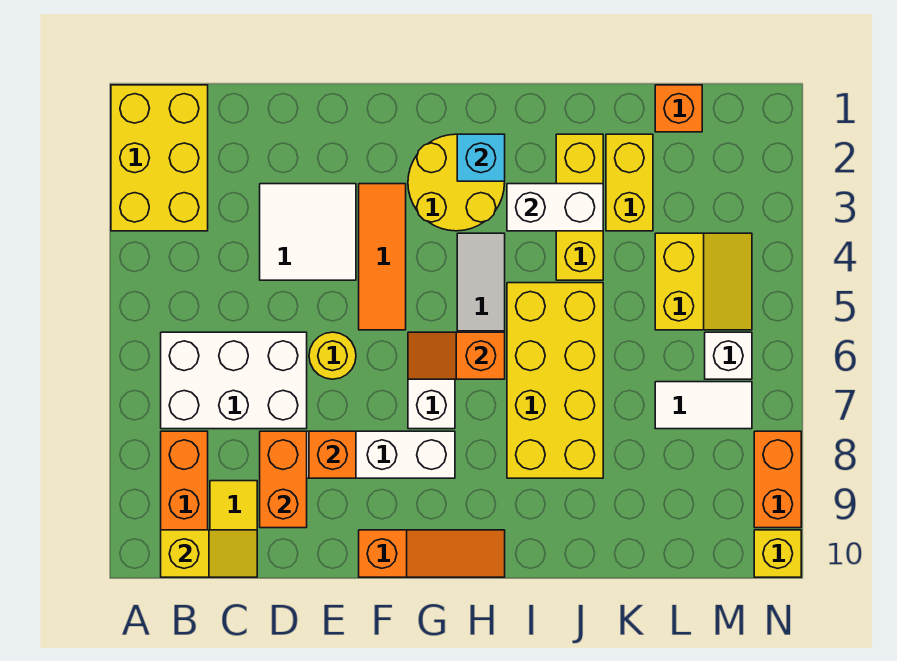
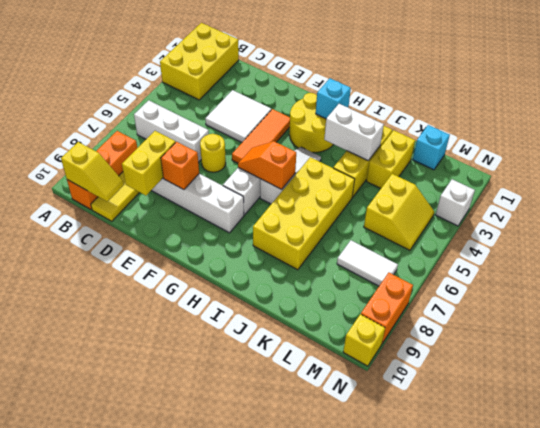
white 2x3 brick [161,332,307,429] -> white 1x3 brick [134,100,209,162]
orange 1x2 brick [260,431,307,528] -> yellow 1x2 brick [122,131,176,196]
orange 1x3 slope [359,530,505,577] -> none
orange 1x1 brick [655,85,702,132] -> cyan 1x1 brick [413,125,450,170]
white 1x1 brick [705,332,752,379] -> white 1x1 brick moved to [436,179,475,226]

